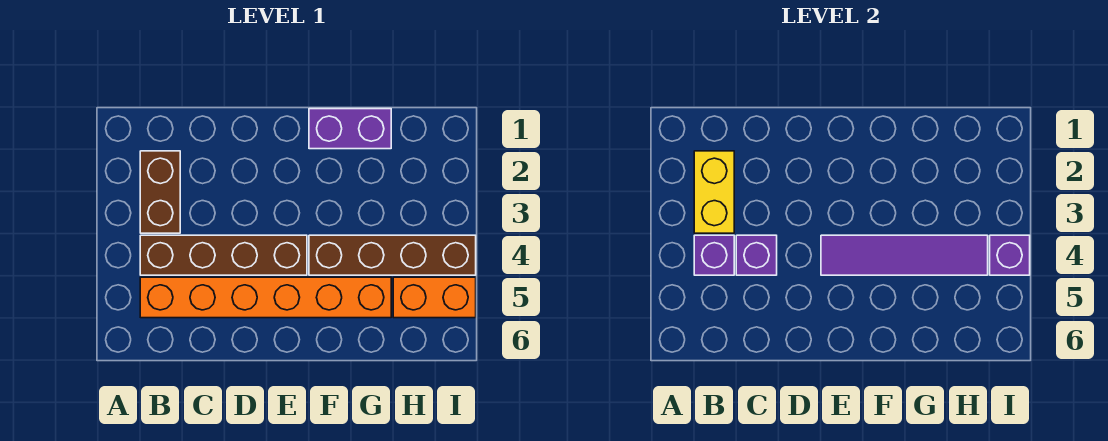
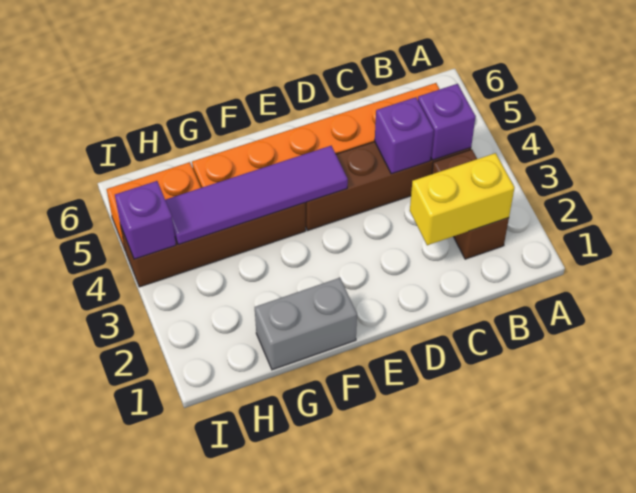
yellow 1x2 brick [694,151,734,233] -> yellow 1x2 brick turned to [410,153,514,245]
purple 1x2 brick [309,109,391,149] -> grey 1x2 brick [255,278,357,370]

